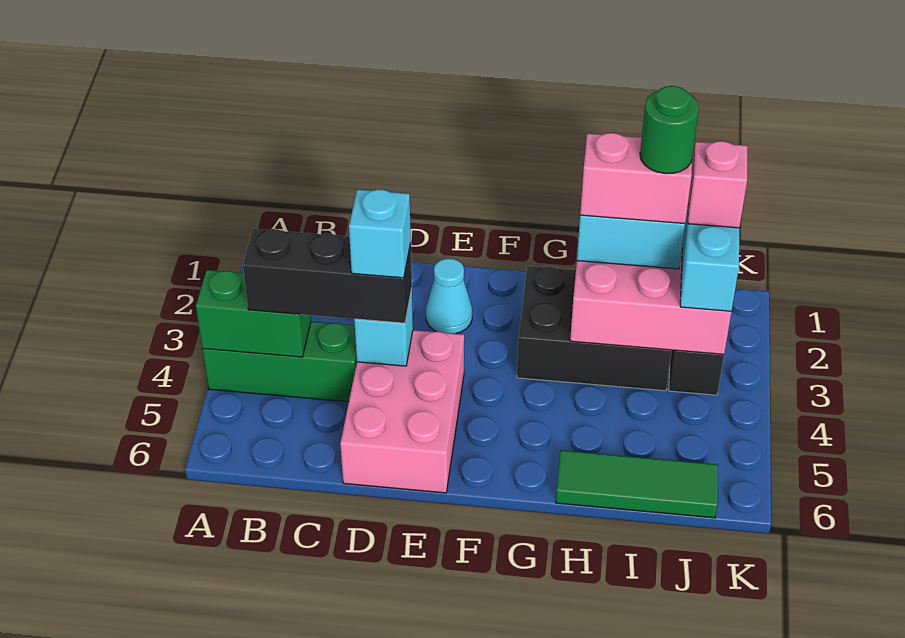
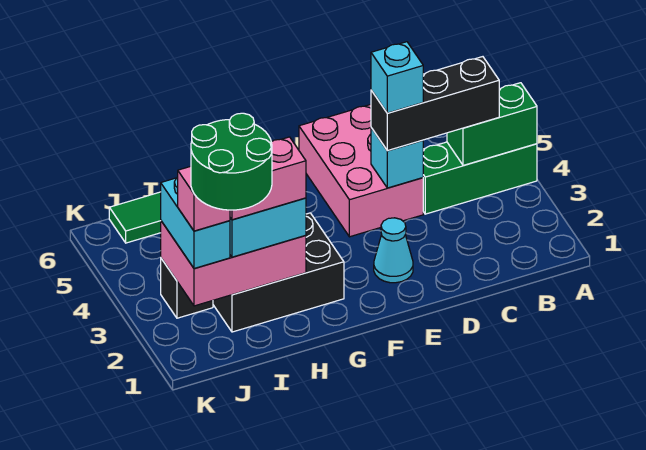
green 1x1 round brick [640,86,699,174] -> green 2x2 round brick [191,113,272,210]

